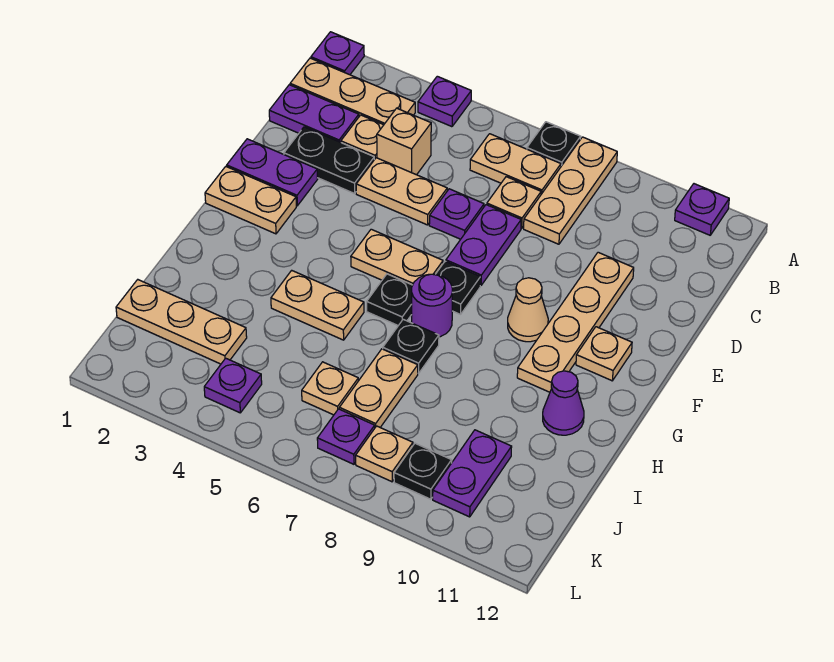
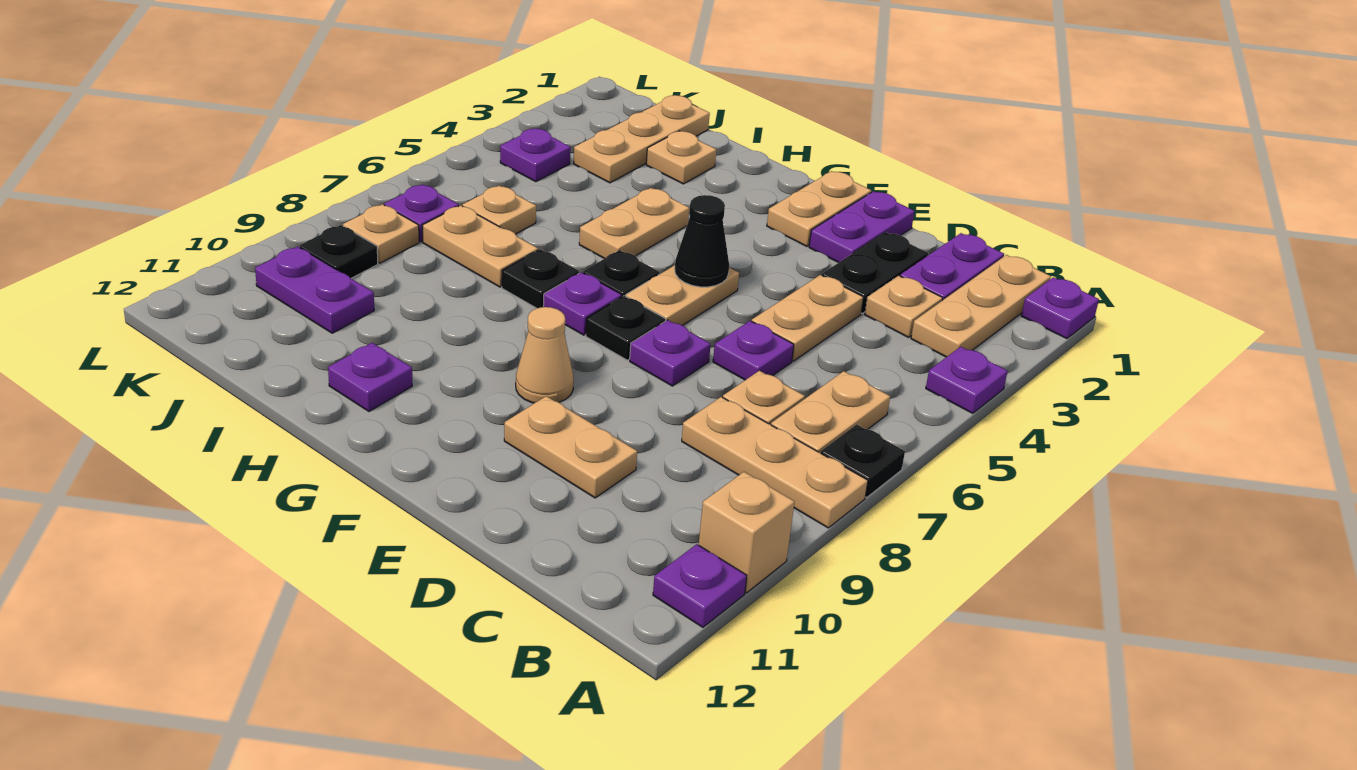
tan 1x1 brick [377,108,431,175] -> tan 1x1 brick moved to [699,472,794,593]
purple 1x2 plate [446,205,521,285] -> purple 1x1 plate [630,320,711,386]
tan 1x4 plate [517,252,634,392] -> tan 1x2 plate [504,396,637,498]
none -> black 1x1 cone [675,195,729,287]
tan 1x1 plate [576,327,632,381] -> tan 1x1 plate moved to [646,131,716,184]
purple 1x1 round brick [412,274,453,337] -> purple 1x1 plate [543,272,622,335]
purple 1x1 cone [543,371,584,435] -> purple 1x1 plate [328,343,412,411]

